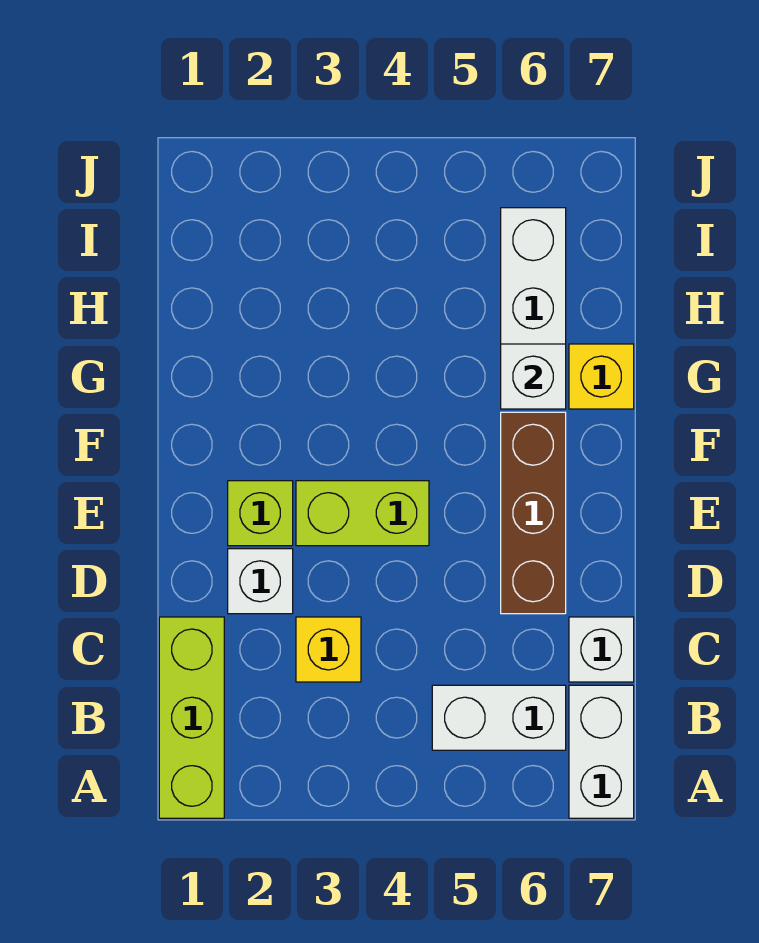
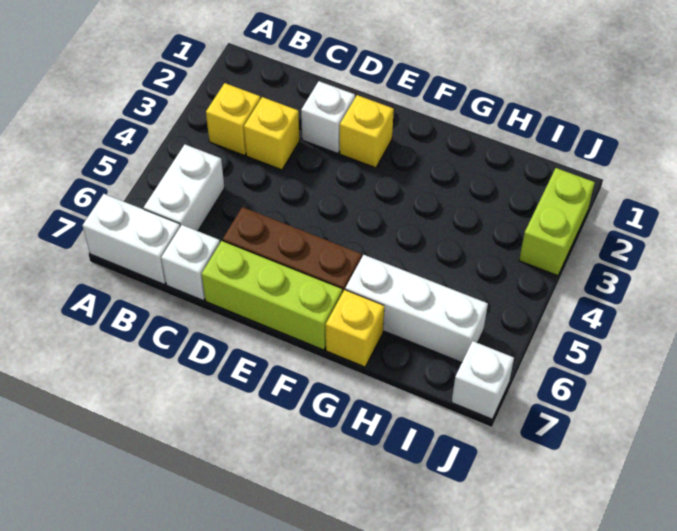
lime 1x3 brick [159,617,224,818] -> lime 1x3 brick moved to [202,241,342,350]
none -> yellow 1x1 brick [206,83,261,155]
lime 1x1 brick [228,481,293,546] -> yellow 1x1 brick [340,95,394,168]
lime 1x2 brick [296,481,429,546] -> lime 1x2 brick moved to [519,168,595,276]
white 1x1 brick [501,344,566,409] -> white 1x1 brick moved to [452,341,514,419]

